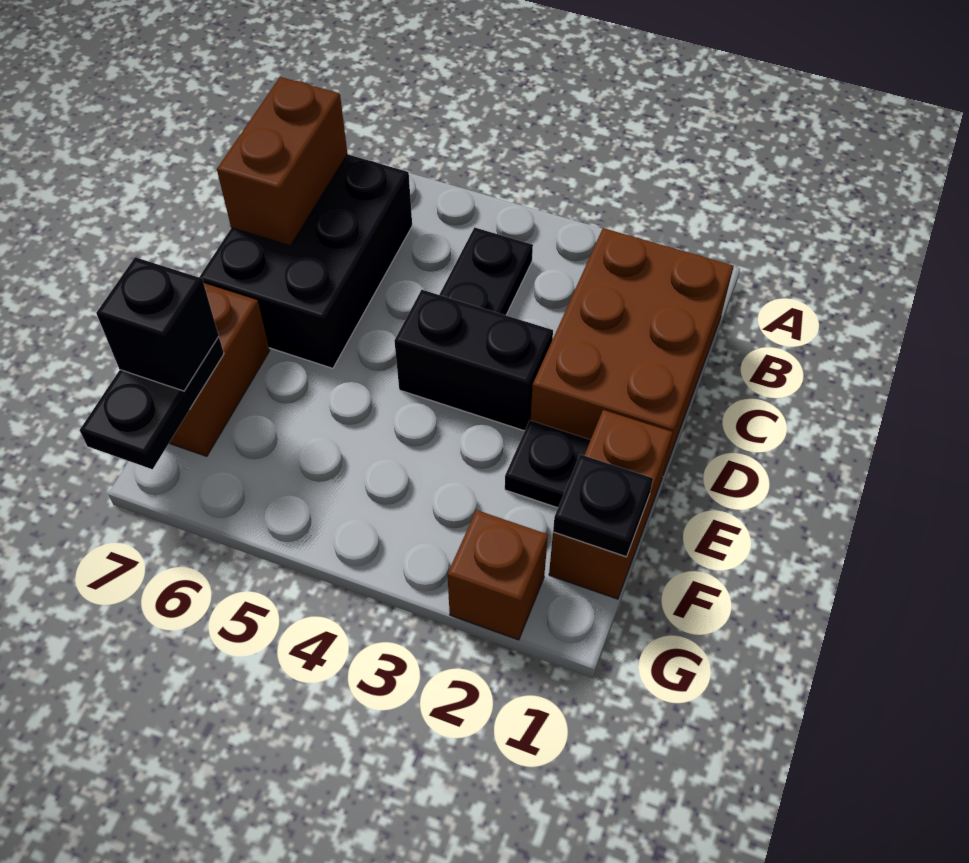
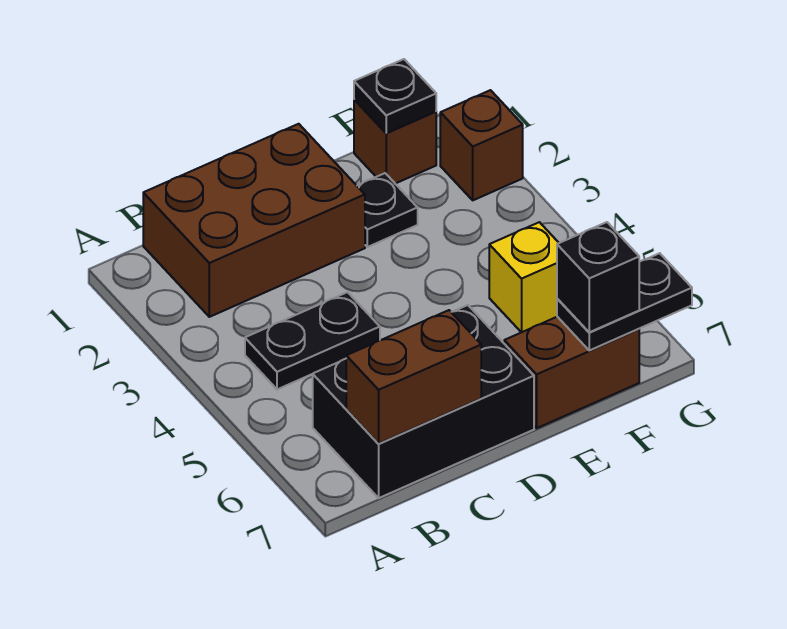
black 1x2 brick [394,290,553,431] -> none
brown 1x2 brick [549,410,672,599] -> brown 1x1 brick [354,100,436,184]
none -> yellow 1x1 brick [489,222,559,332]

